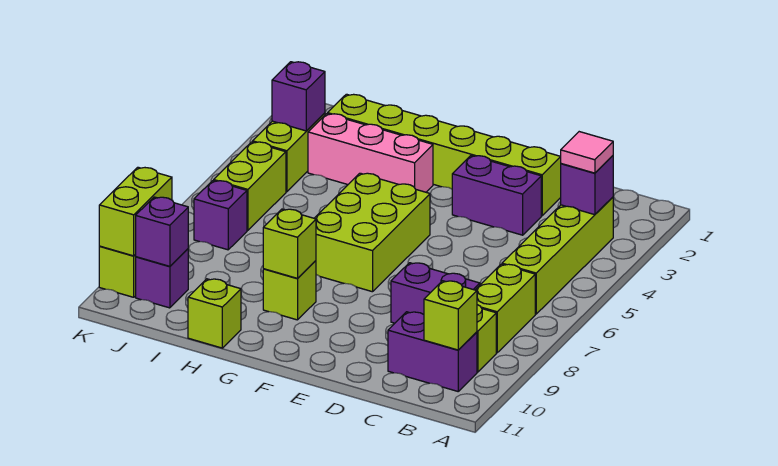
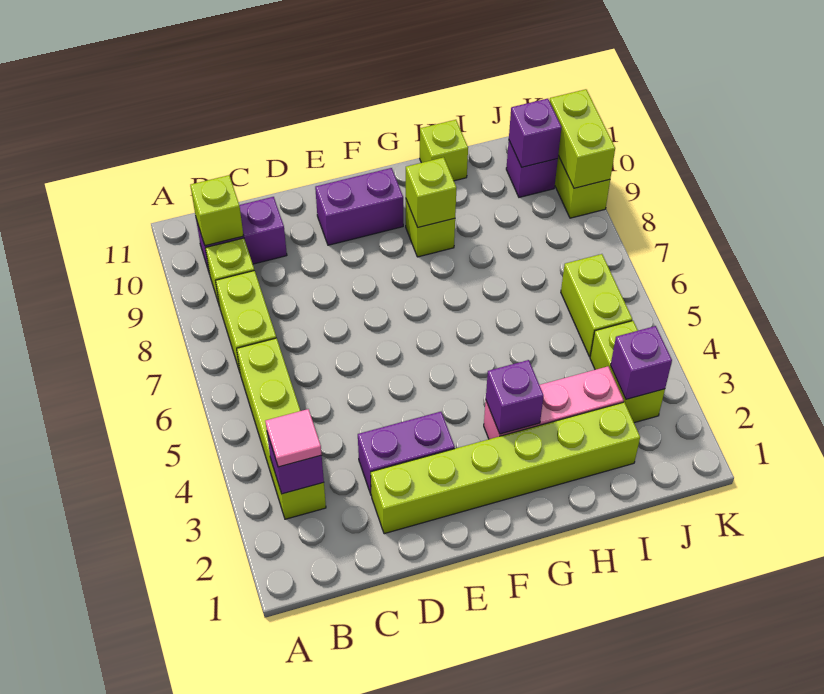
purple 1x2 brick [391,263,480,323] -> purple 1x2 brick moved to [315,168,403,245]
lime 2x3 brick [314,173,430,292] -> none
purple 1x1 brick [194,181,247,250] -> purple 1x1 brick moved to [486,360,544,434]

